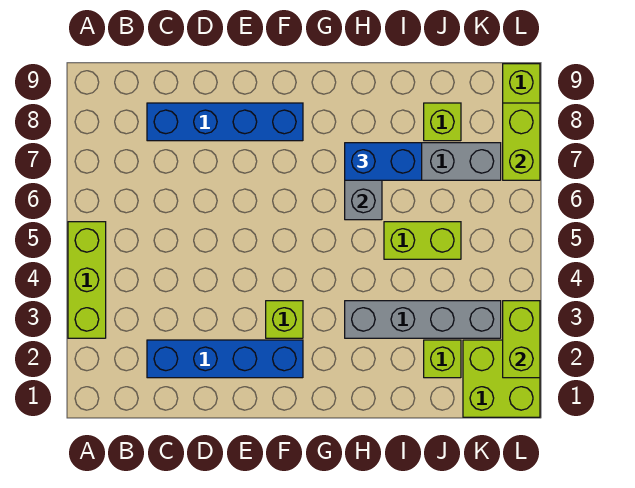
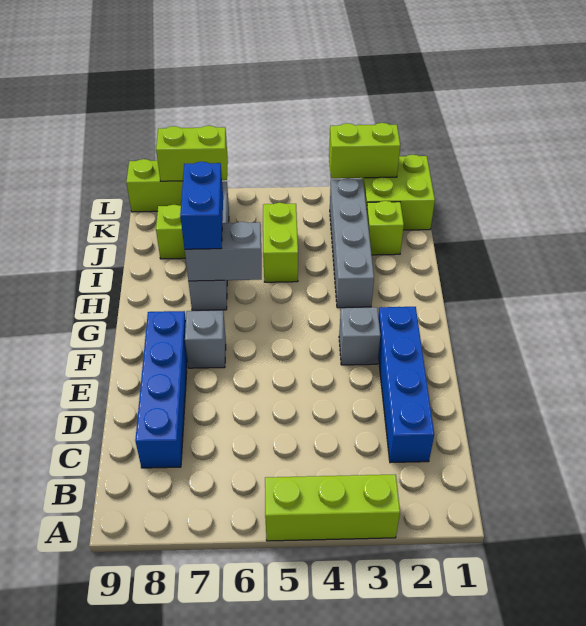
lime 1x1 brick [266,301,303,338] -> grey 1x1 brick [339,307,380,365]
none -> grey 1x1 brick [185,310,226,368]

